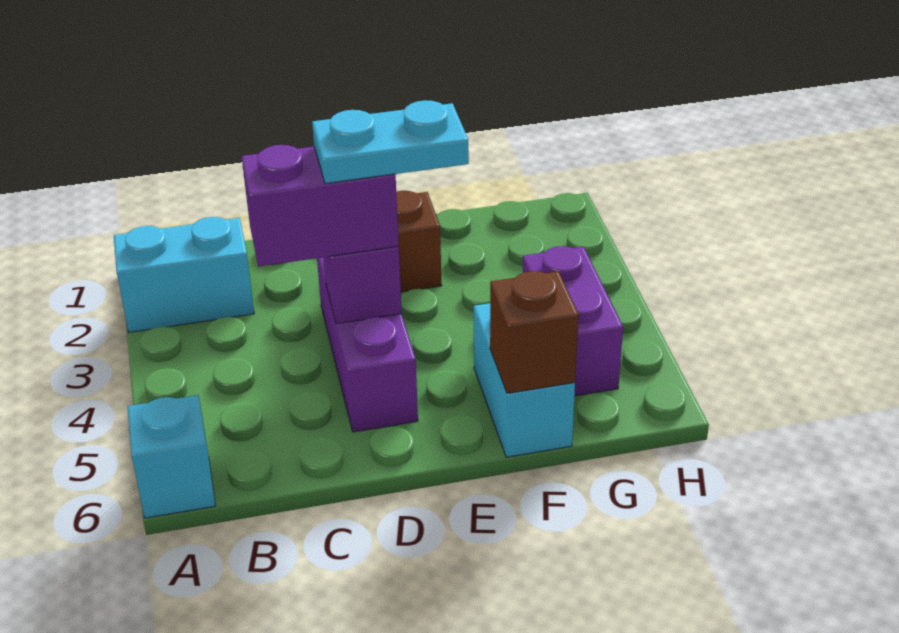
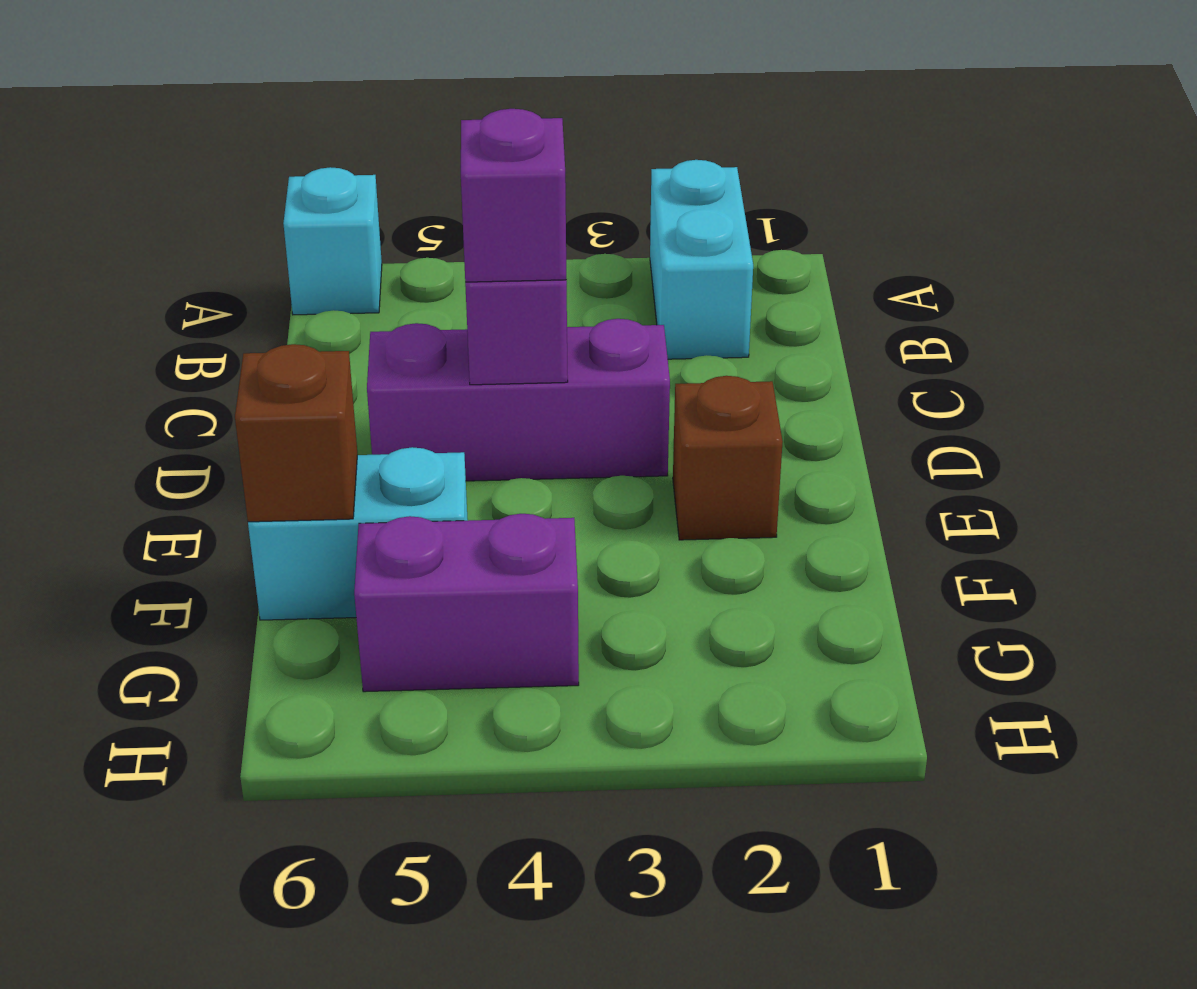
purple 1x2 brick [242,145,399,267] -> purple 1x1 brick [461,109,567,282]
cyan 1x2 plate [312,100,469,184] -> none

